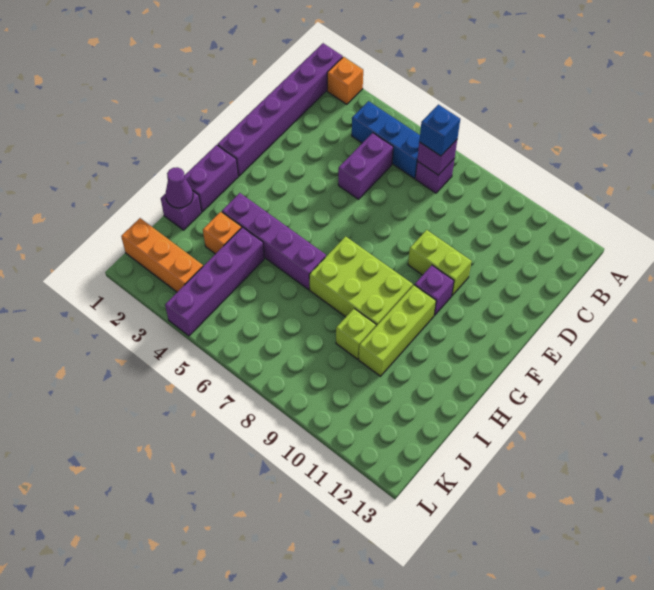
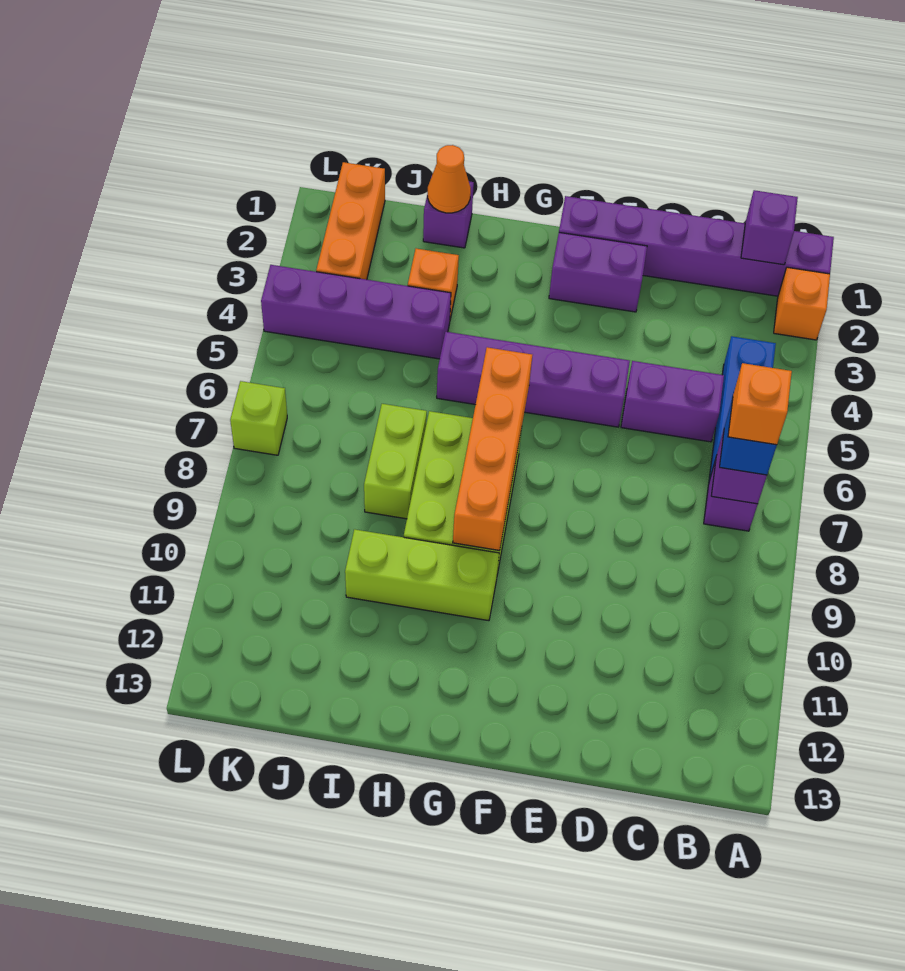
none -> orange 1x1 brick [728,363,792,445]
lime 1x2 brick [408,230,472,296] -> lime 1x2 brick moved to [364,404,427,519]
purple 1x1 brick [415,265,454,315] -> purple 1x1 brick moved to [741,190,798,265]
purple 1x2 brick [185,145,238,212] -> purple 1x2 brick moved to [549,232,647,312]
none -> orange 1x4 brick [453,347,532,551]
purple 1x4 brick [222,193,326,290] -> purple 1x4 brick turned to [437,332,630,427]
purple 1x1 cone [166,167,193,208] -> orange 1x1 cone [428,145,471,213]
lime 1x1 brick [336,309,376,359] -> lime 1x1 brick moved to [230,381,287,455]

